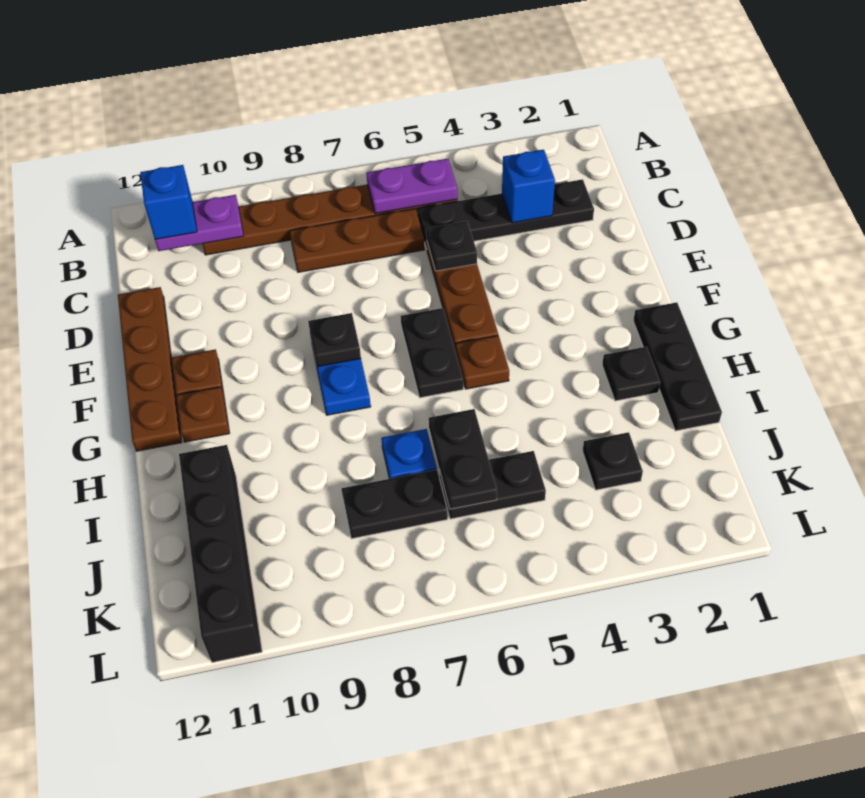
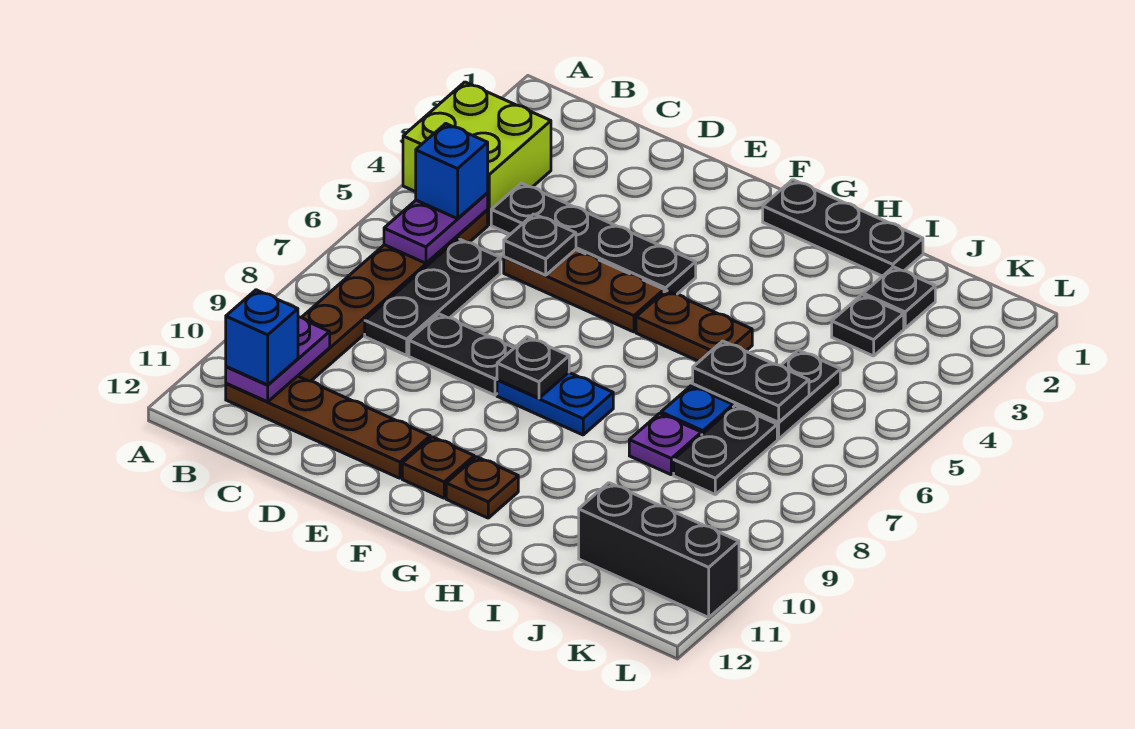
none -> lime 2x2 brick [403,82,551,225]
black 1x4 plate [418,179,594,249] -> black 1x4 plate turned to [491,183,696,294]
blue 1x1 brick [502,150,555,223] -> blue 1x1 brick moved to [416,124,488,219]
brown 1x3 plate [290,209,425,272] -> black 1x3 plate [365,239,500,355]
brown 1x4 plate [118,287,182,451] -> brown 1x4 plate moved to [226,376,430,478]
black 1x2 plate [401,308,463,398] -> black 1x2 plate moved to [409,314,514,395]
brown 1x1 plate [456,335,509,389] -> brown 1x2 plate [636,290,752,361]
black 1x1 plate [602,347,660,401] -> black 1x1 plate moved to [863,267,935,328]
none -> purple 1x1 plate [629,413,701,475]
black 1x4 brick [179,445,262,663] -> black 1x3 brick [579,483,739,617]

